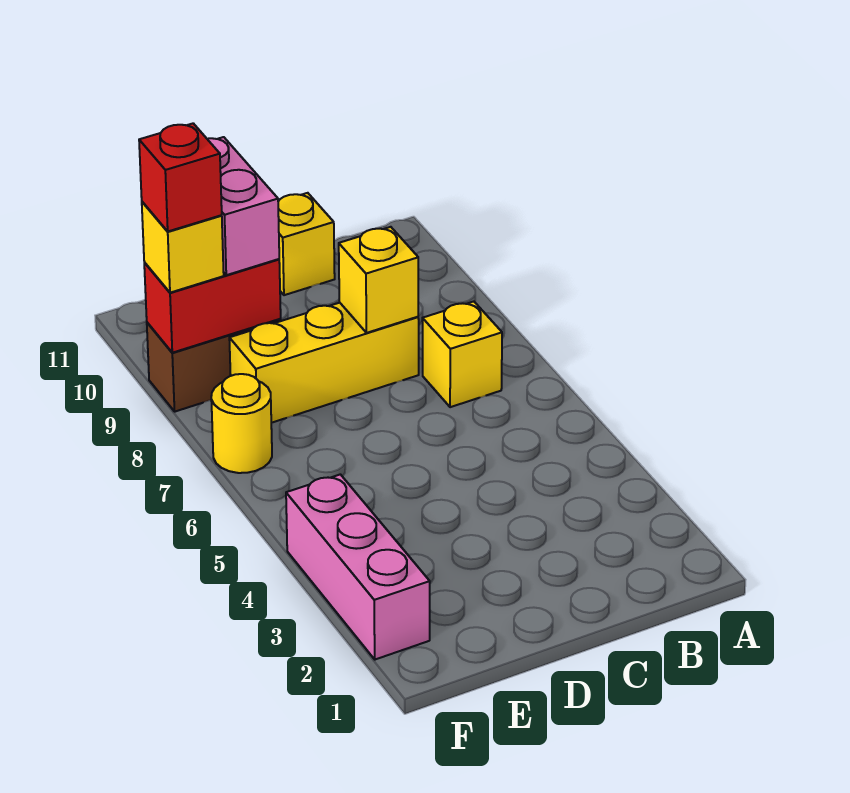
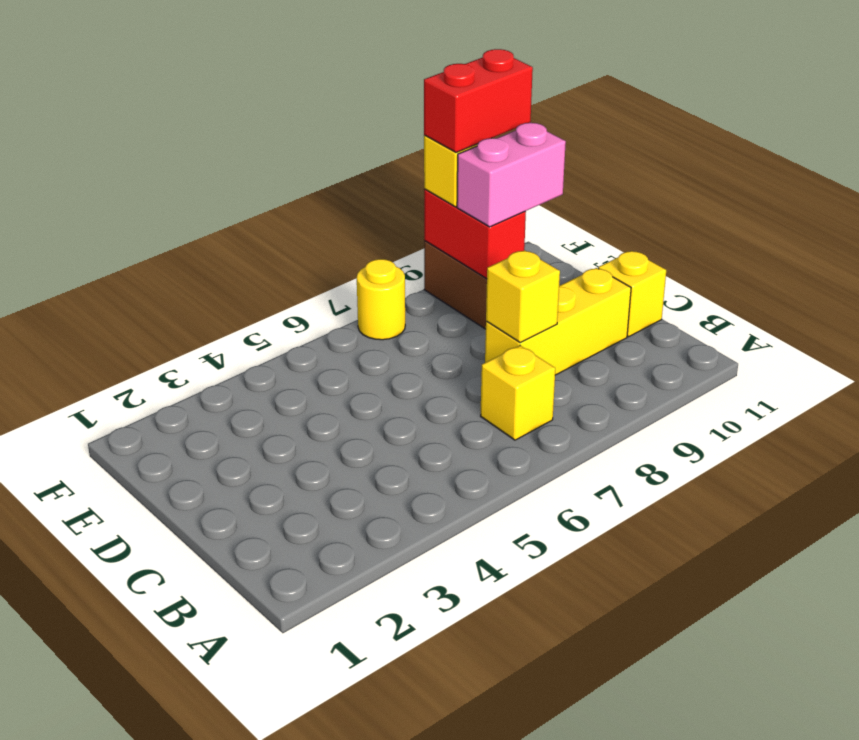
yellow 1x3 brick [229,303,419,423] -> yellow 1x3 brick turned to [485,268,631,375]
pink 1x3 brick [286,474,430,660] -> none
red 1x1 brick [139,123,222,231] -> red 1x2 brick [424,49,533,152]

